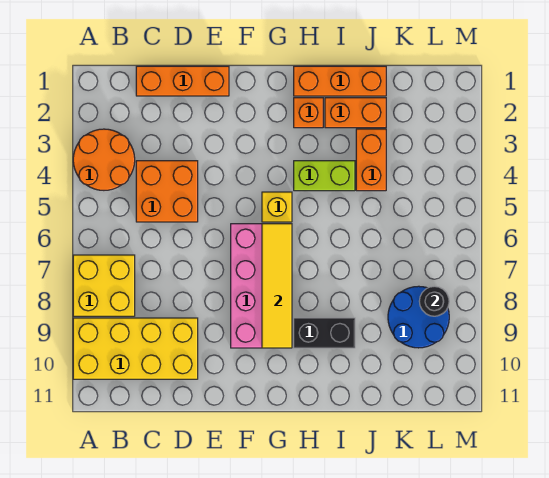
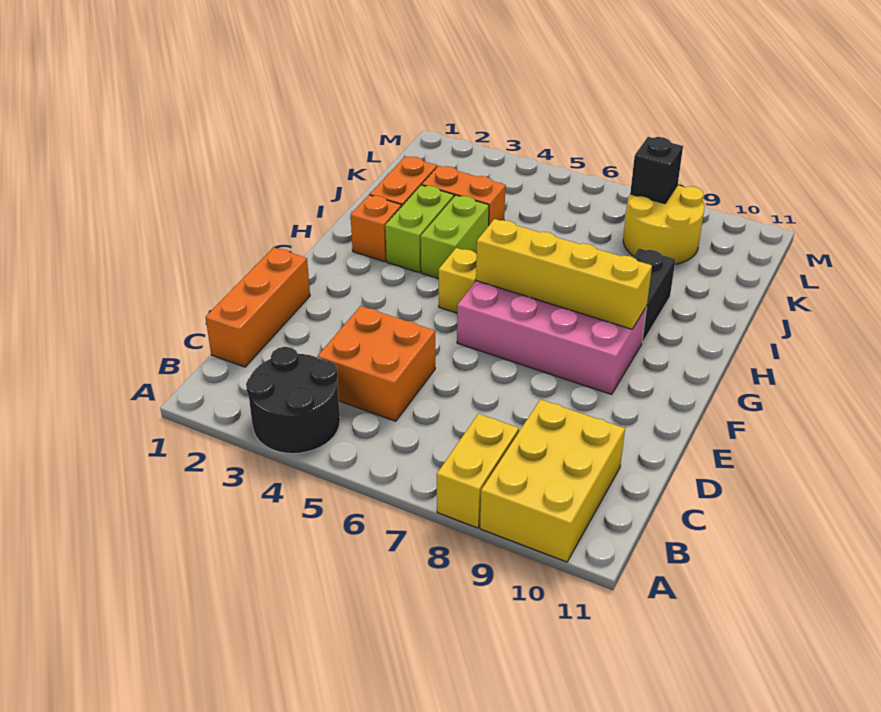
orange 2x2 round brick [73,129,135,190] -> black 2x2 round brick [246,347,340,454]
yellow 2x2 brick [73,255,135,316] -> yellow 1x2 brick [437,414,519,528]
yellow 2x4 brick [73,318,198,379] -> yellow 2x3 brick [480,399,625,562]
yellow 1x4 tile [262,224,292,348] -> yellow 1x4 brick [476,219,652,329]
orange 1x3 brick [294,66,386,96] -> none
none -> lime 1x2 brick [385,185,454,273]
blue 2x2 round brick [388,286,449,348] -> yellow 2x2 round brick [623,185,704,264]
black 1x1 round brick [419,286,449,316] -> black 1x1 brick [630,137,683,204]

